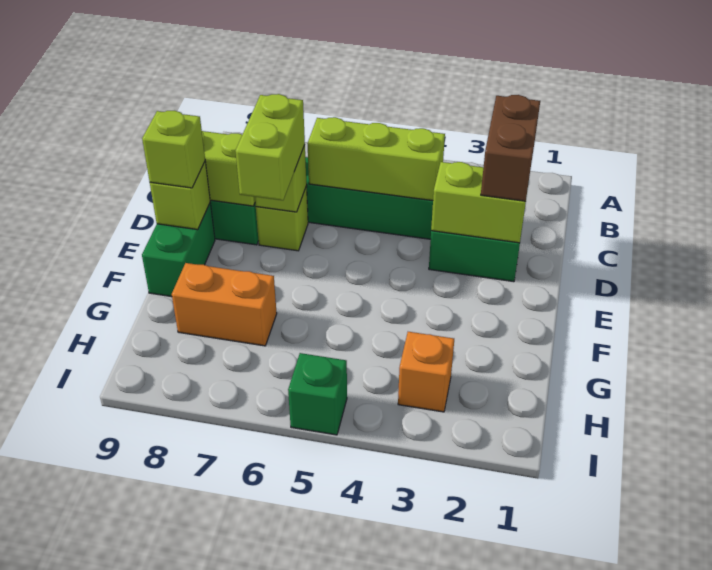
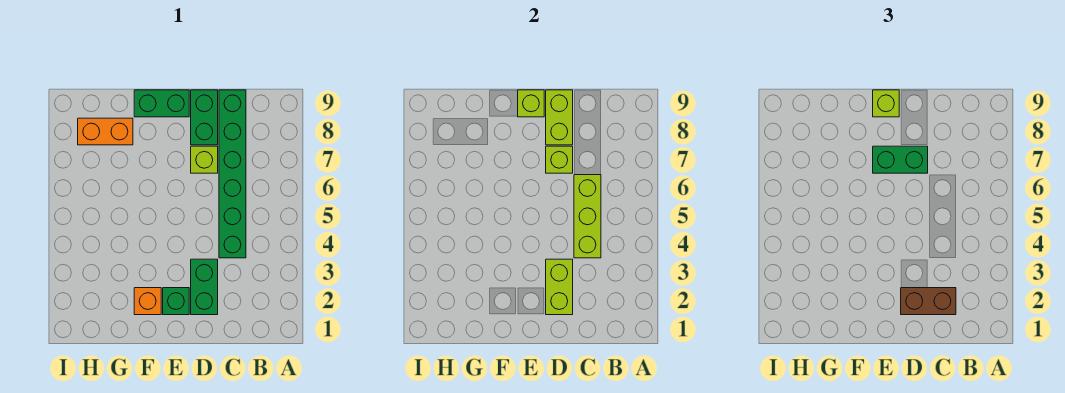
lime 1x2 brick [235,94,305,200] -> green 1x2 brick [873,146,928,173]
orange 1x2 brick [172,263,277,346] -> orange 1x2 brick turned to [78,118,133,145]
orange 1x1 brick [398,332,454,412] -> orange 1x1 brick moved to [134,288,161,315]
green 1x1 brick [288,353,347,435] -> green 1x1 brick moved to [163,288,189,315]

